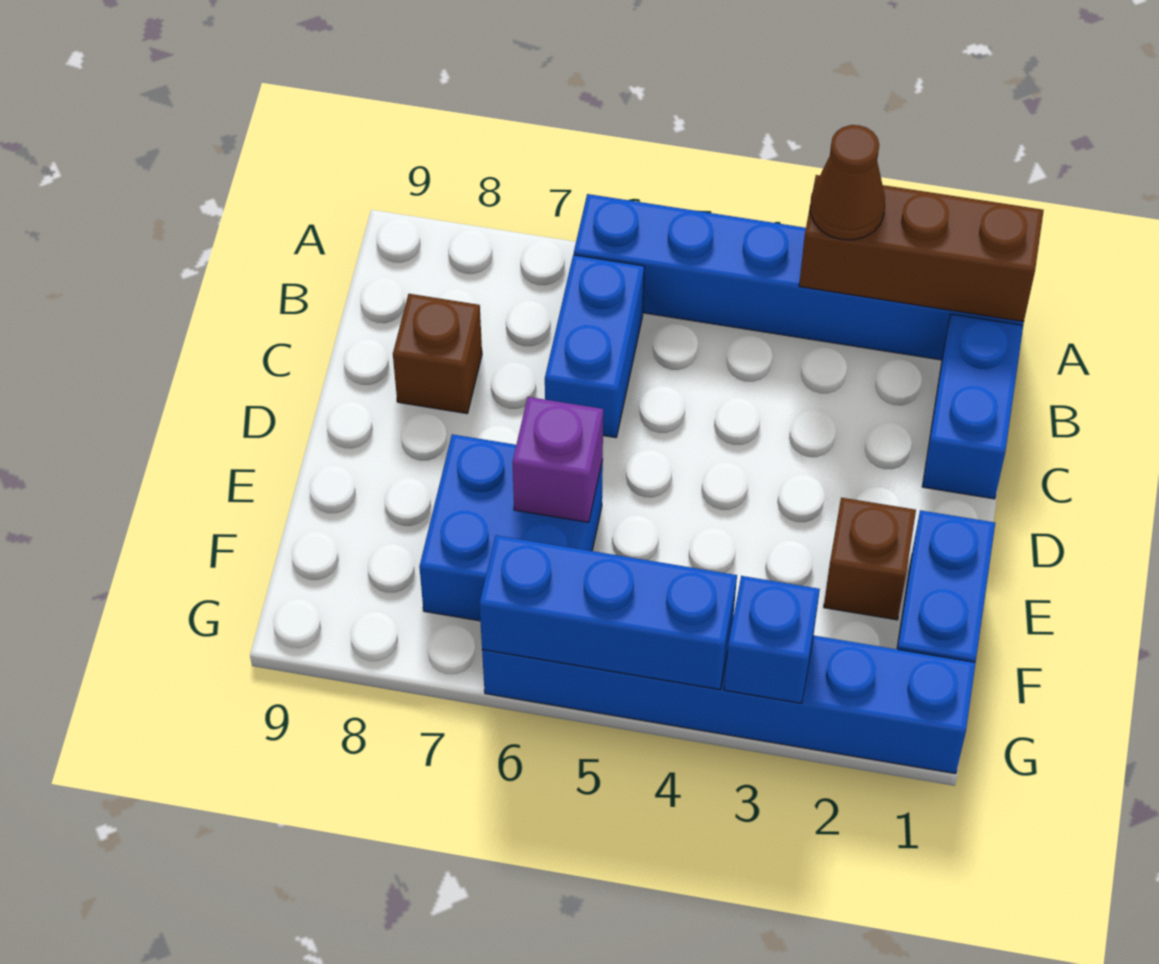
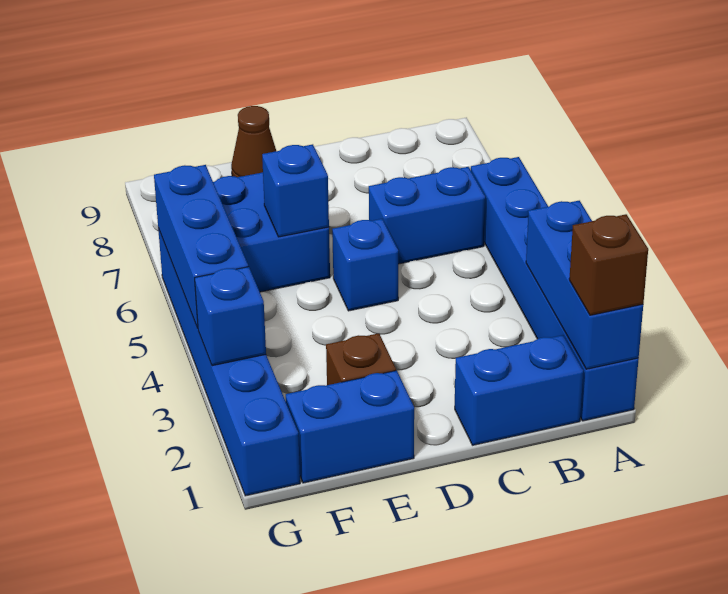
brown 1x3 brick [799,175,1044,322] -> blue 1x3 brick [526,201,643,369]
brown 1x1 cone [810,125,885,240] -> brown 1x1 cone moved to [231,106,276,177]
brown 1x1 brick [393,294,482,414] -> brown 1x1 brick moved to [569,214,648,315]
none -> blue 1x1 brick [332,219,398,311]
purple 1x1 brick [512,397,603,522] -> blue 1x1 brick [262,144,329,237]

